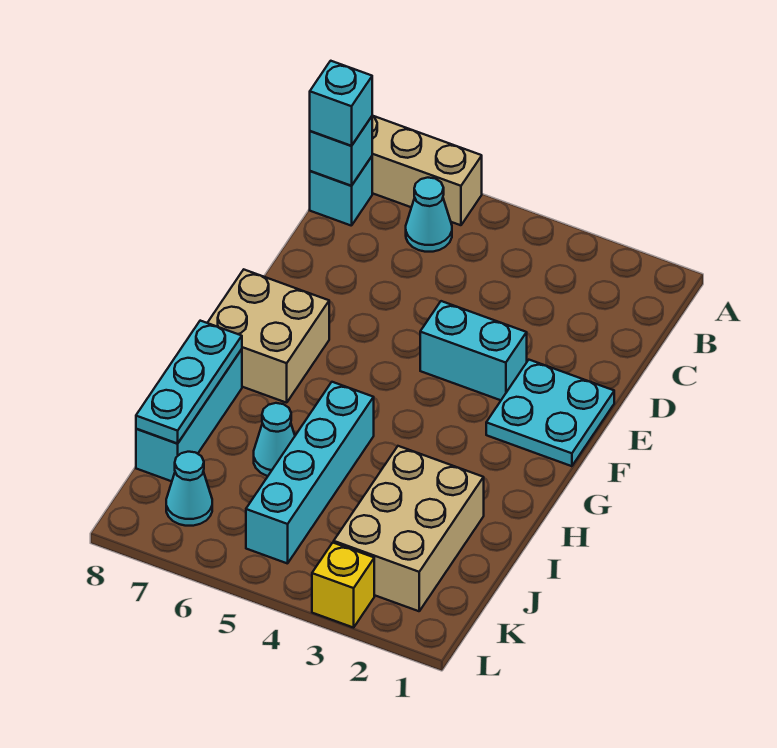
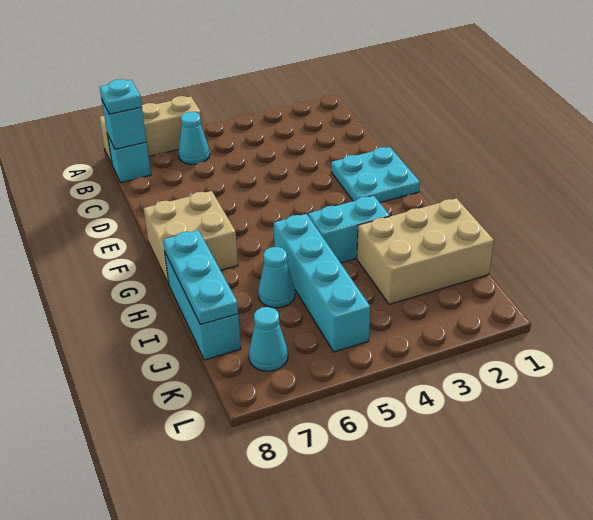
cyan 1x1 brick [310,61,372,146] -> cyan 1x1 plate [100,79,142,114]
cyan 1x2 brick [420,301,527,400] -> cyan 1x2 brick moved to [308,196,390,263]
tan 2x3 brick [334,446,484,611] -> tan 2x3 brick turned to [357,198,494,304]
yellow 1x1 brick [312,543,374,628] -> none

